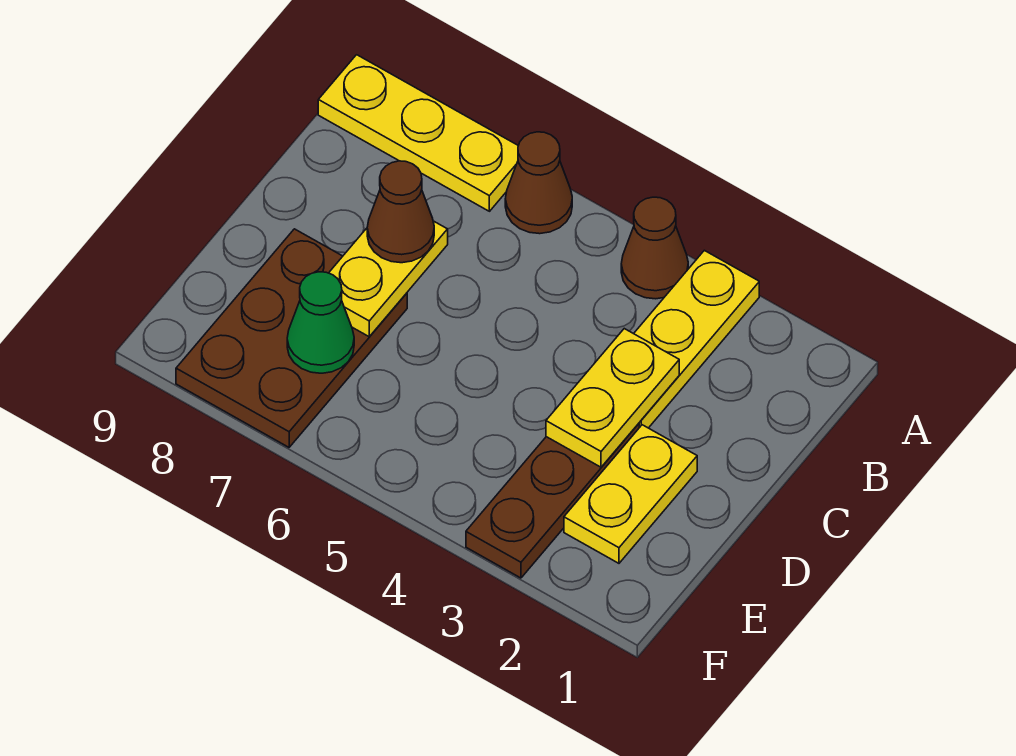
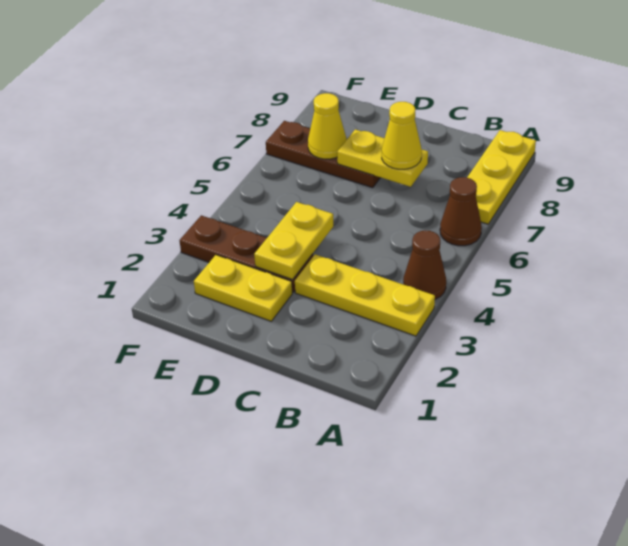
yellow 1x2 plate [546,329,679,467] -> yellow 1x2 plate turned to [254,202,333,279]
brown 1x1 cone [367,161,434,263] -> yellow 1x1 cone [382,102,422,169]
brown 2x3 plate [176,229,407,447] -> brown 1x3 plate [266,121,380,188]
green 1x1 cone [287,272,354,373] -> yellow 1x1 cone [308,93,346,159]

